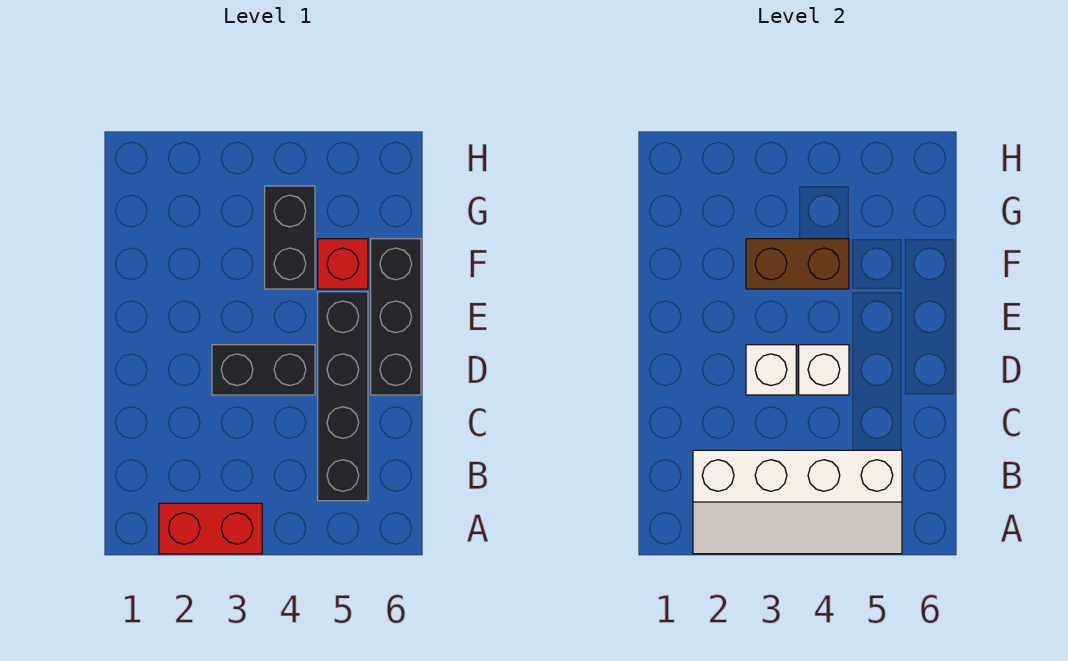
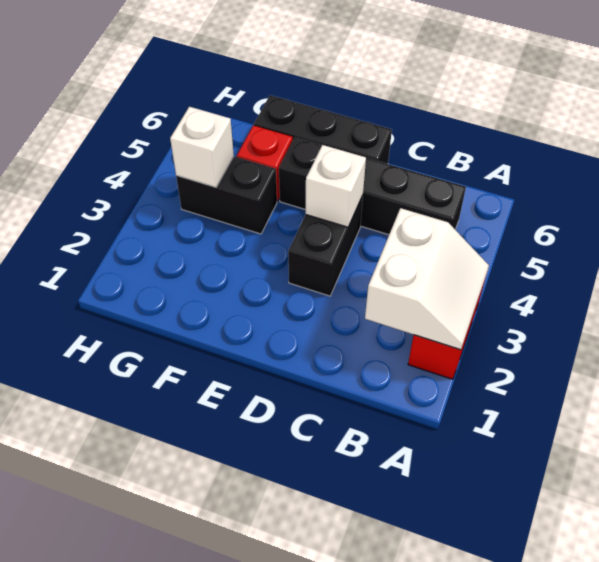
white 2x4 slope [693,450,902,554] -> white 2x2 slope [365,208,489,350]
white 1x1 brick [746,345,796,395] -> white 1x1 brick moved to [170,107,234,187]
brown 1x2 brick [746,239,849,289] -> none

